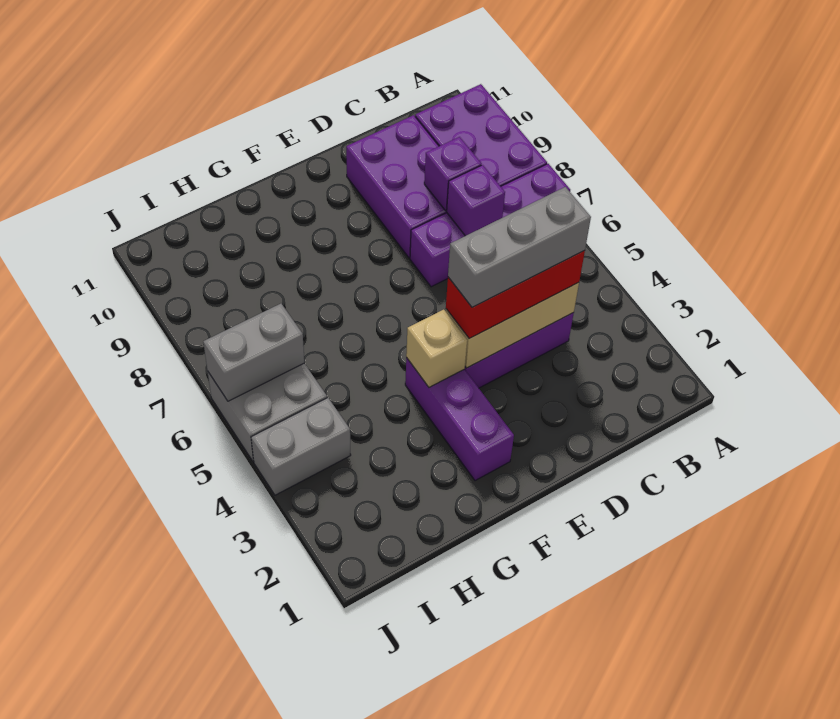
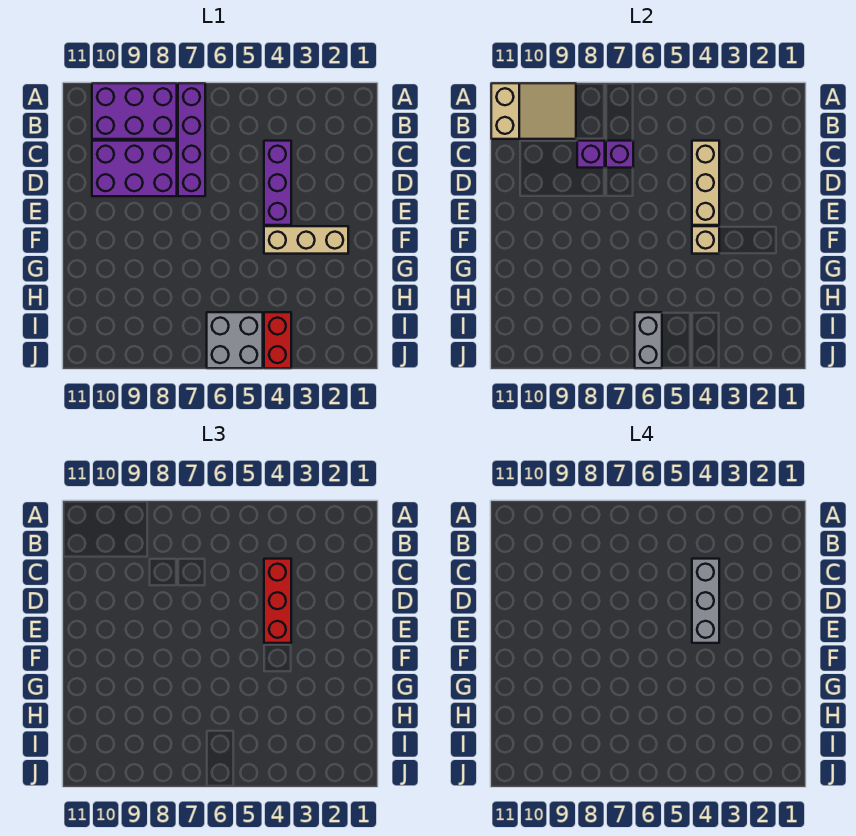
none -> tan 2x3 slope [491,83,576,139]
purple 1x3 brick [405,358,514,481] -> tan 1x3 brick [264,226,348,254]
grey 1x2 brick [251,398,351,495] -> red 1x2 brick [264,312,291,368]

